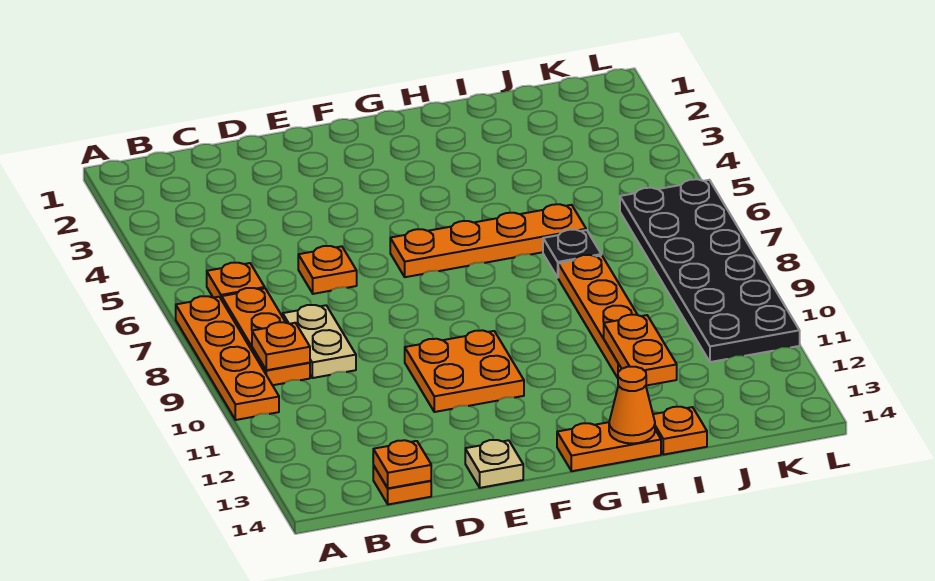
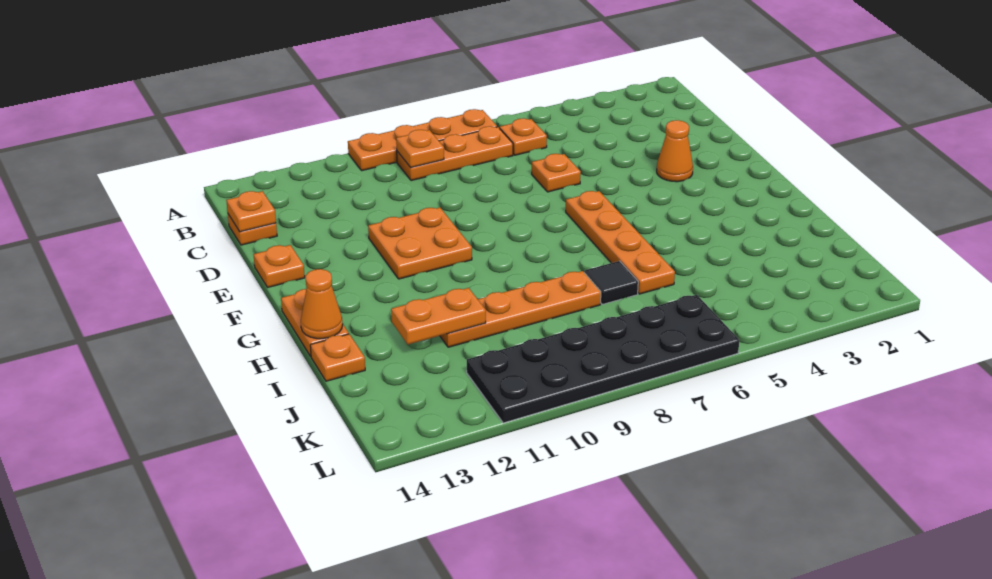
tan 1x2 plate [283,305,356,378] -> none
none -> orange 1x1 cone [657,120,693,182]
tan 1x1 plate [465,440,523,488] -> orange 1x1 plate [254,245,305,288]
black 1x1 plate [543,230,601,277] -> black 1x1 tile [584,261,638,304]

